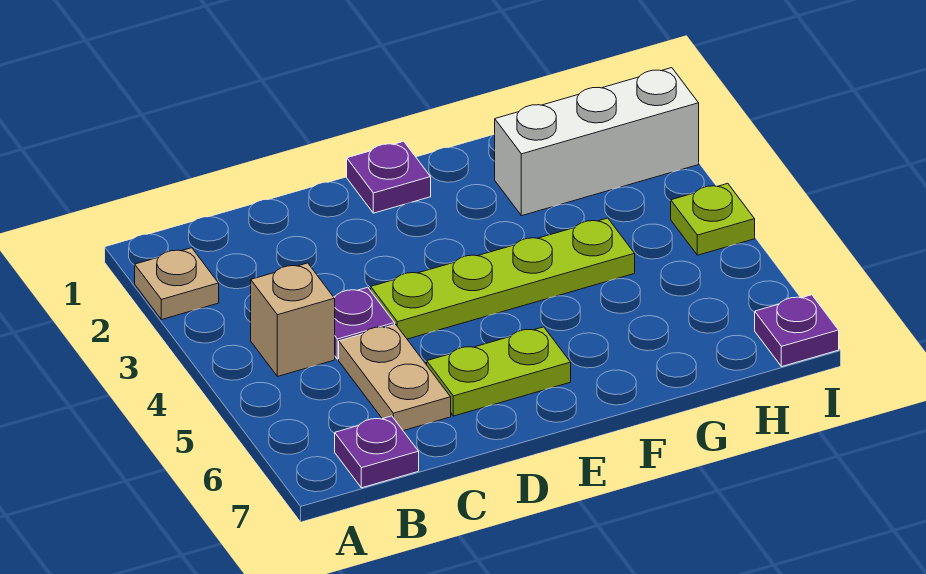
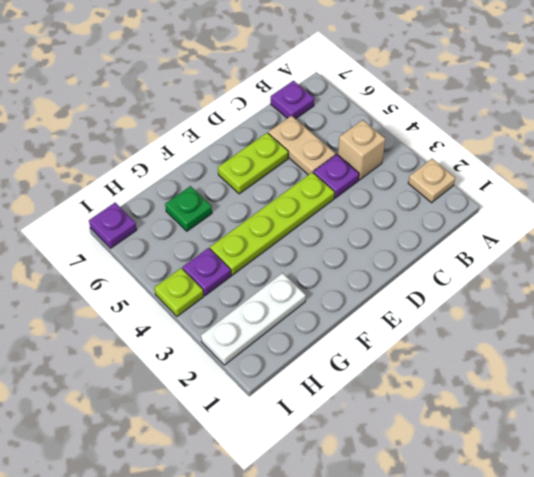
purple 1x1 plate [347,141,431,213] -> purple 1x1 plate moved to [182,248,231,296]
white 1x3 brick [495,68,699,216] -> white 1x3 plate [201,273,306,365]
none -> green 1x1 plate [165,186,212,231]

